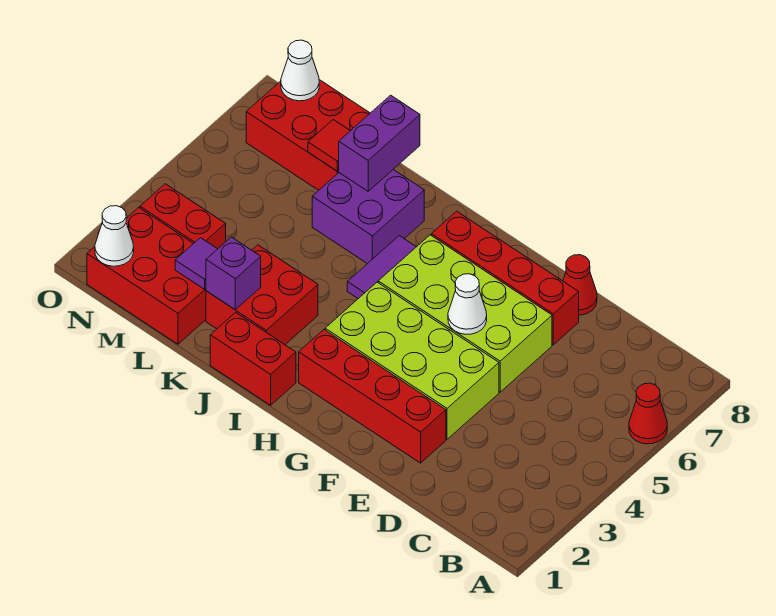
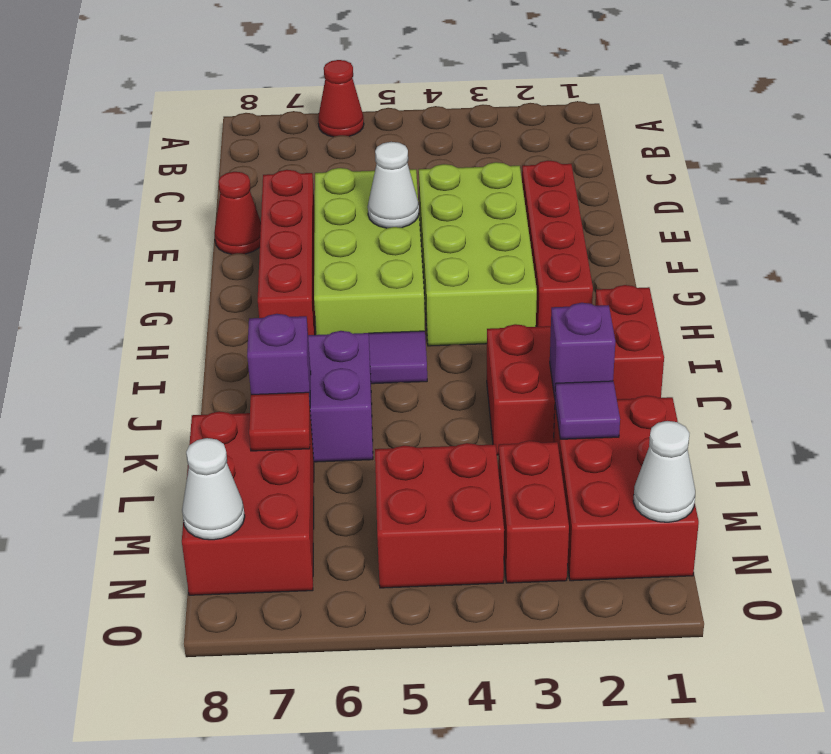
purple 1x2 brick [338,95,420,191] -> purple 1x1 brick [247,314,311,401]
none -> red 2x2 brick [375,443,504,588]

